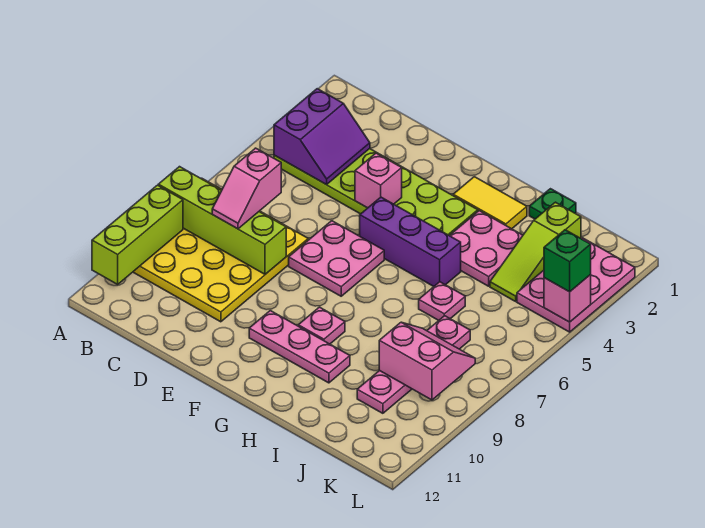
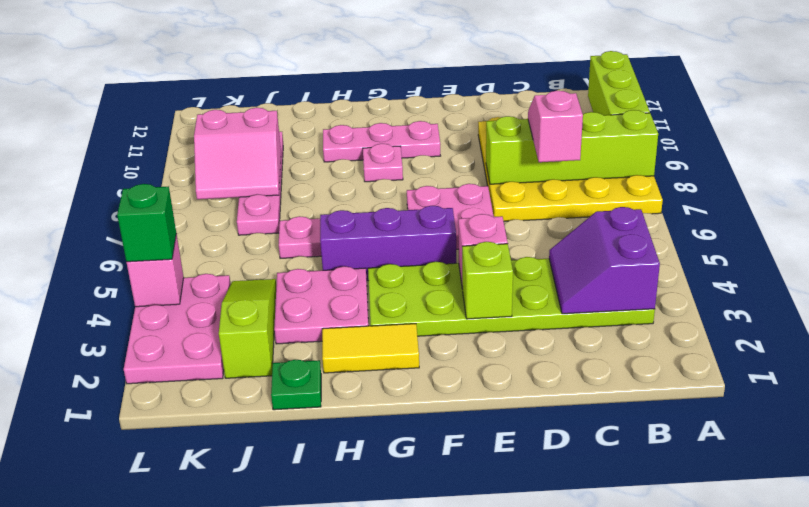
none -> lime 1x1 brick [462,242,513,319]

